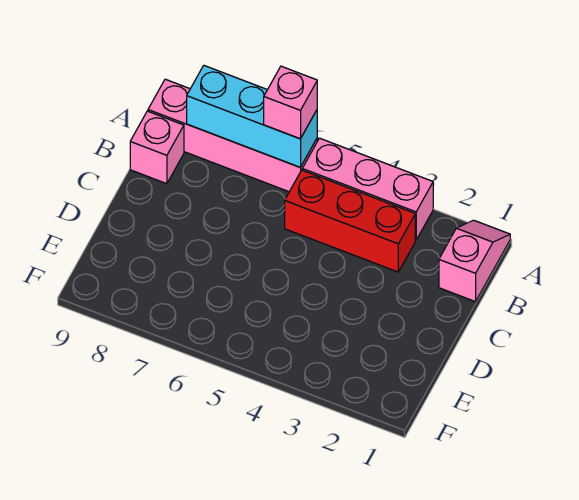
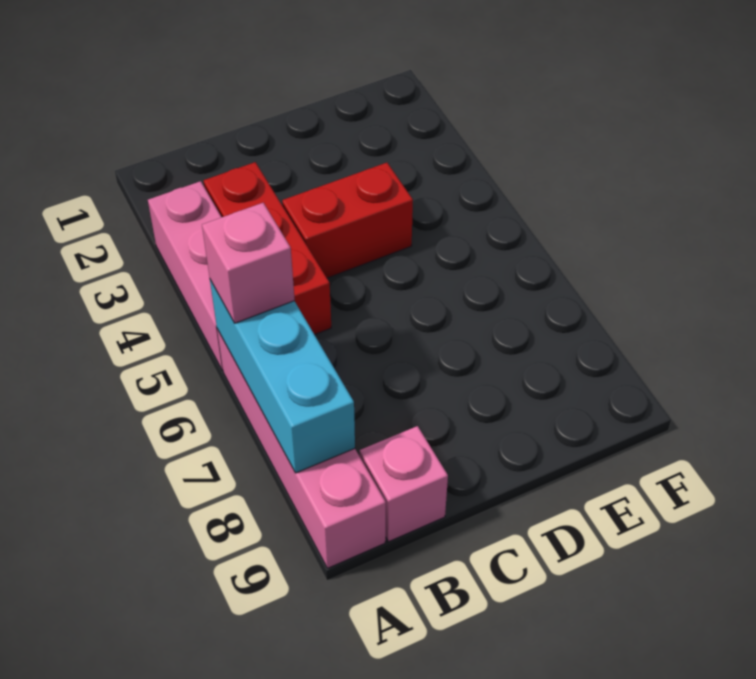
pink 1x2 slope [439,220,510,302] -> none
none -> red 1x2 brick [282,163,413,278]

